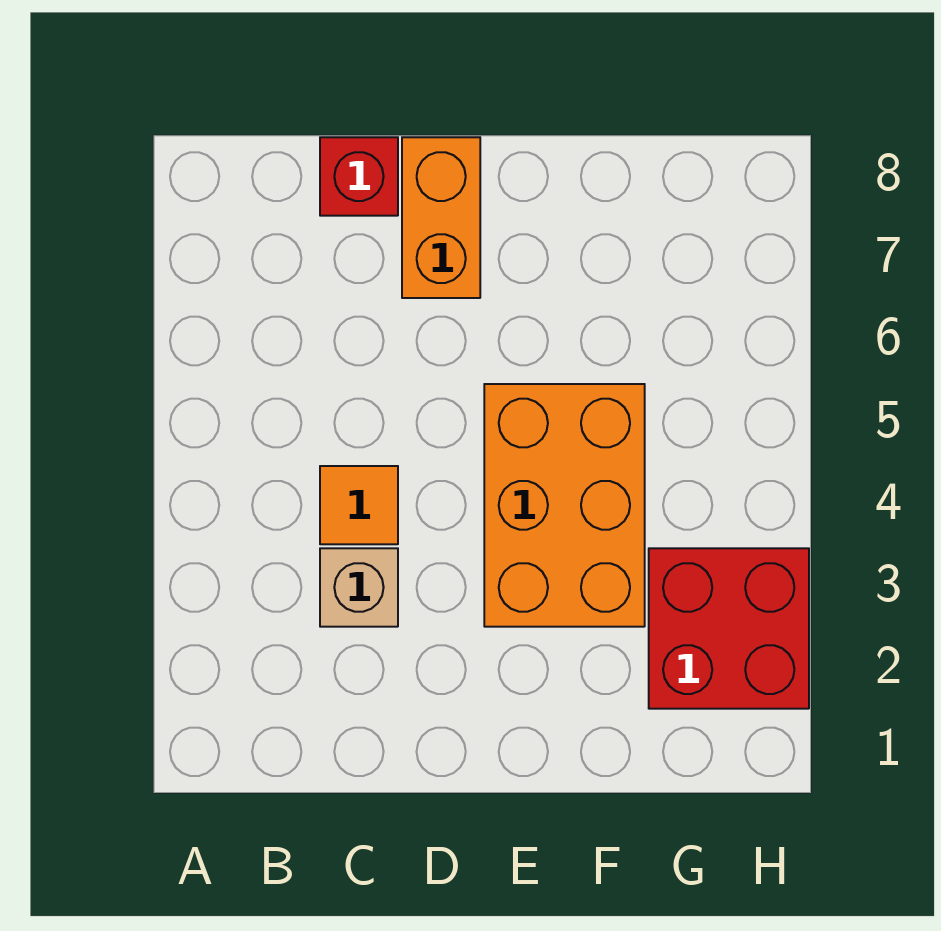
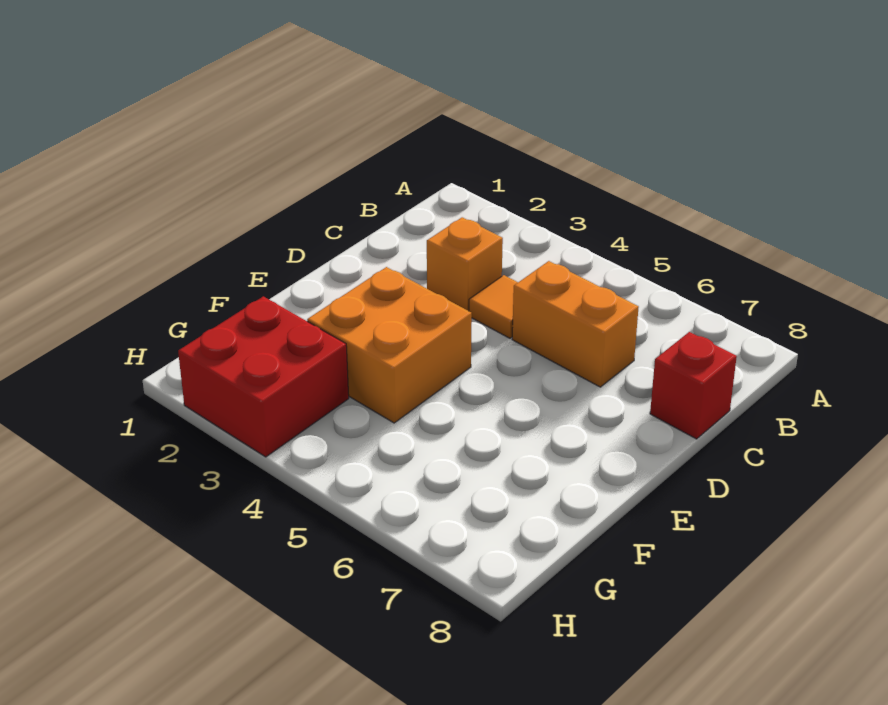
tan 1x1 brick [320,548,398,627] -> orange 1x1 brick [427,217,503,311]
orange 1x2 brick [402,137,480,298] -> orange 1x2 brick moved to [512,261,639,387]
orange 2x3 brick [484,384,645,627] -> orange 2x2 brick [307,267,472,423]

